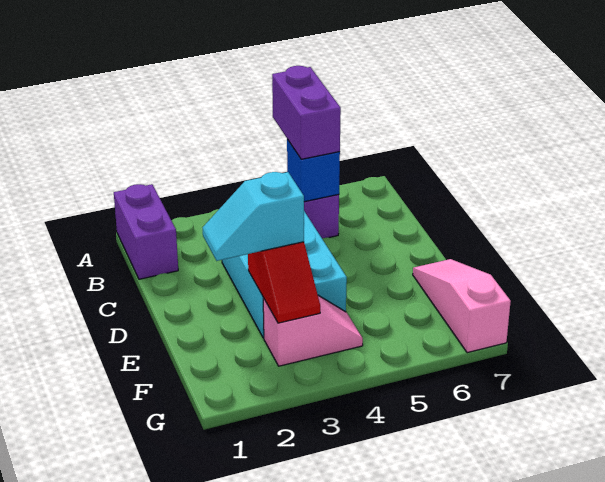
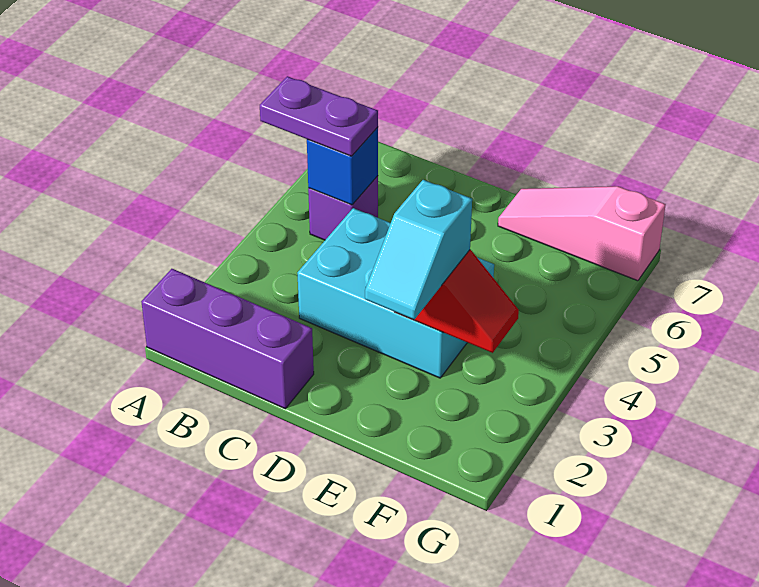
purple 1x2 brick [114,184,178,279] -> purple 1x3 brick [141,269,314,409]
purple 1x2 brick [272,66,341,159] -> purple 1x2 plate [260,76,378,156]
pink 1x2 slope [263,295,363,366] -> none

